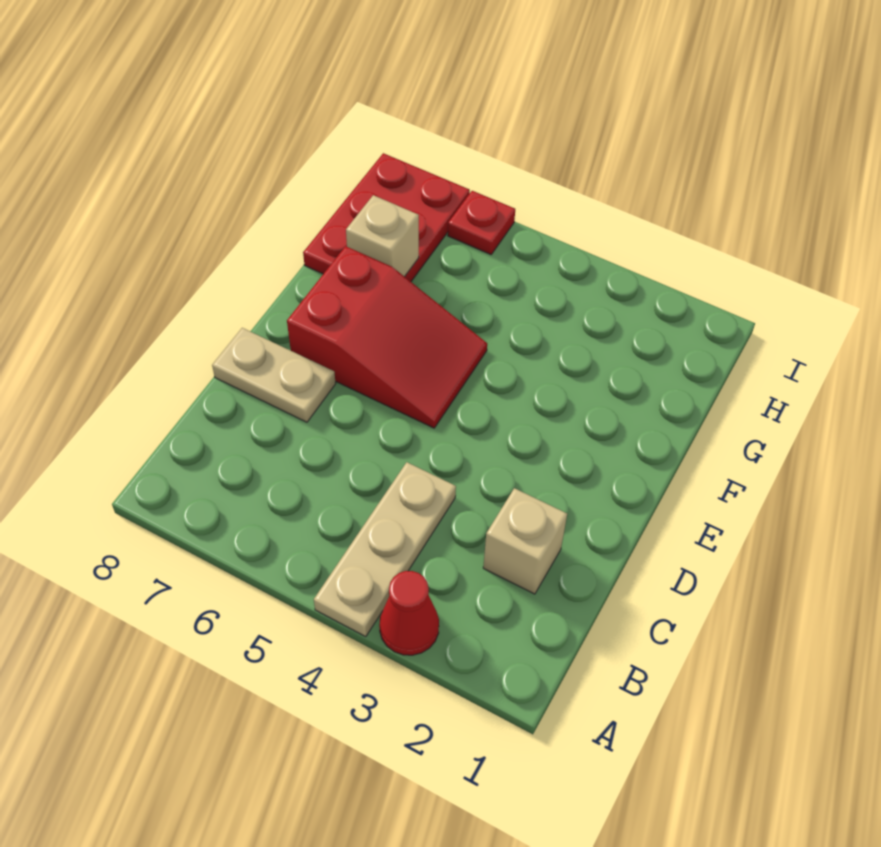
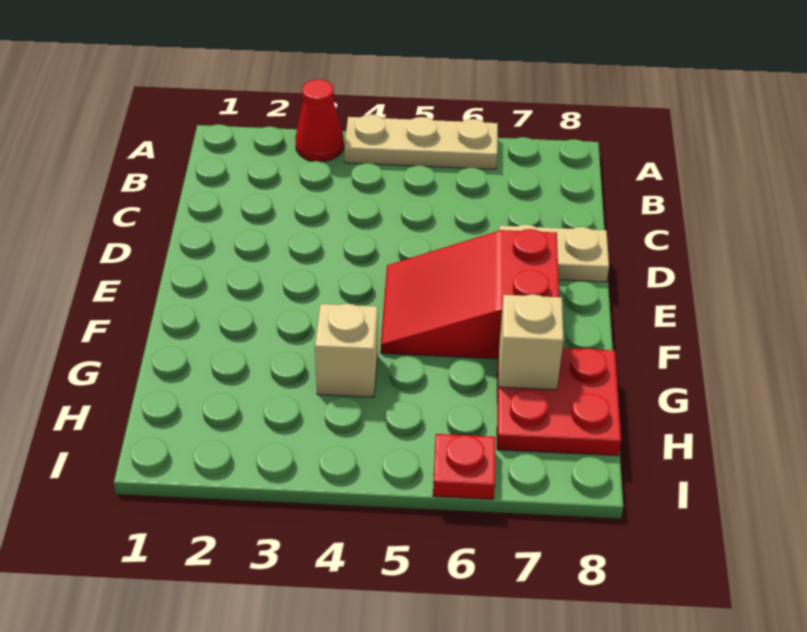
tan 1x3 plate [314,462,456,637] -> tan 1x3 plate turned to [344,115,498,169]
tan 1x1 brick [483,488,567,594] -> tan 1x1 brick moved to [315,304,378,397]
red 2x3 plate [303,153,470,282] -> red 2x2 plate [497,348,621,456]

